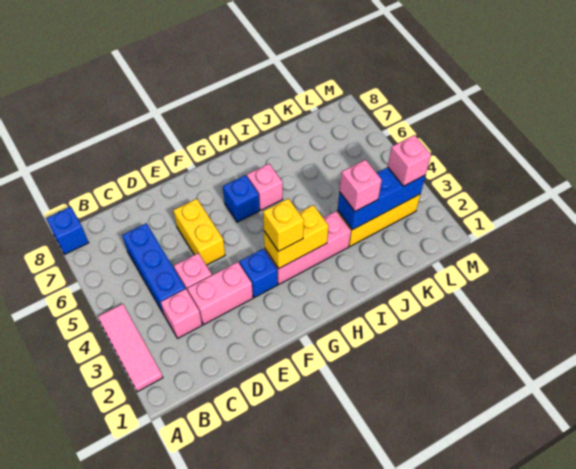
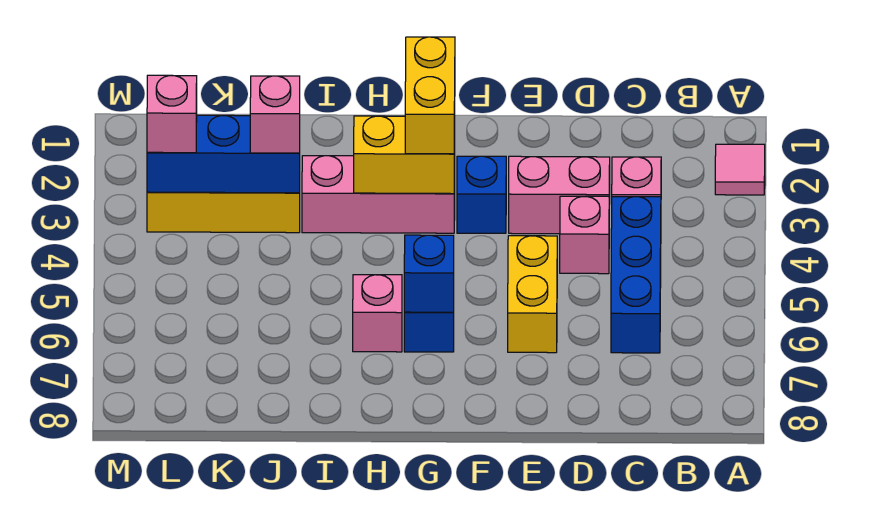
pink 1x3 tile [98,304,163,392] -> pink 1x1 tile [715,144,765,195]
blue 1x1 brick [46,207,89,254] -> blue 1x1 brick moved to [404,235,454,312]
yellow 1x1 brick [263,198,304,251] -> yellow 1x2 brick [405,37,455,154]

